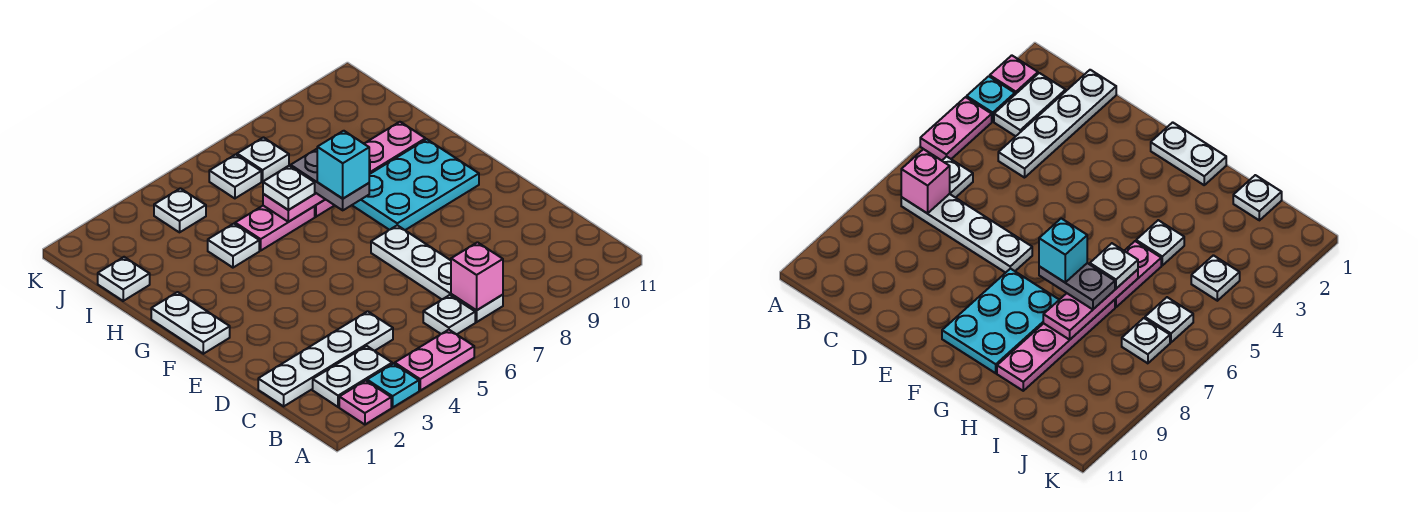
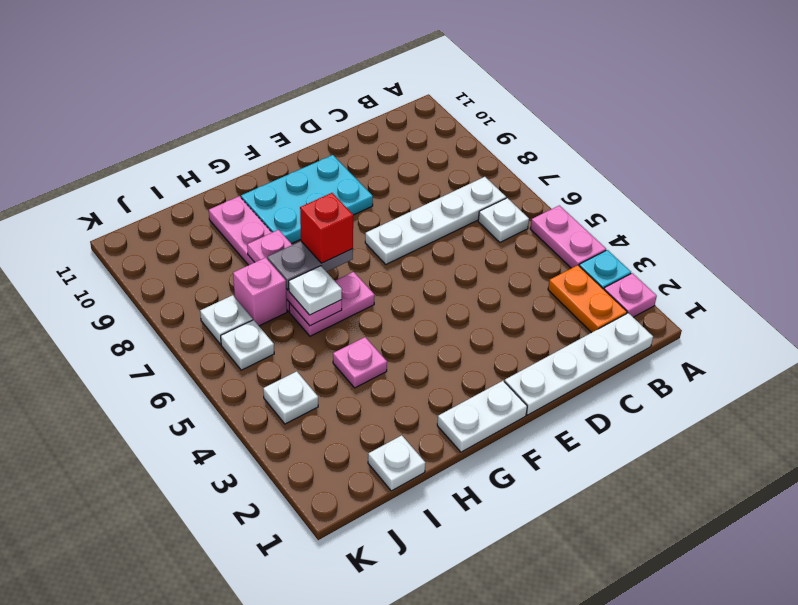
white 1x2 plate [313,346,392,407] -> orange 1x2 plate [548,265,627,333]
pink 1x1 brick [451,242,503,310] -> pink 1x1 brick moved to [233,258,287,326]
white 1x4 plate [258,311,393,406] -> white 1x4 plate turned to [504,313,653,415]
cyan 2x3 plate [352,139,479,230] -> cyan 2x3 plate turned to [241,155,373,244]
cyan 1x1 brick [317,131,369,199] -> red 1x1 brick [300,193,353,263]
white 1x1 plate [208,224,259,268] -> pink 1x1 plate [333,337,387,388]
pink 1x2 plate [235,206,315,251] -> pink 1x2 plate turned to [289,272,375,336]

